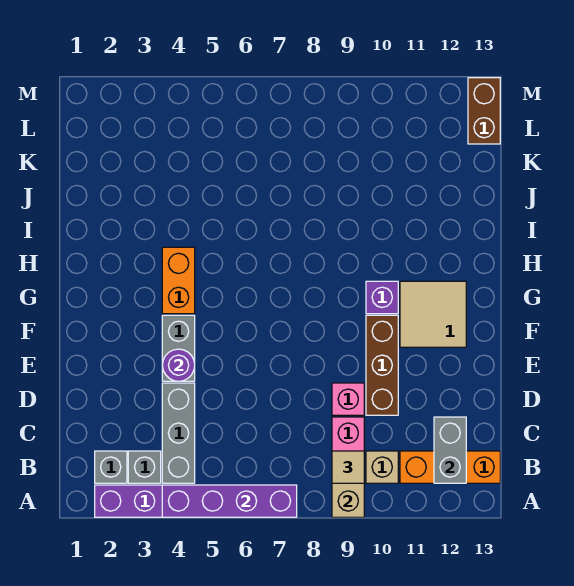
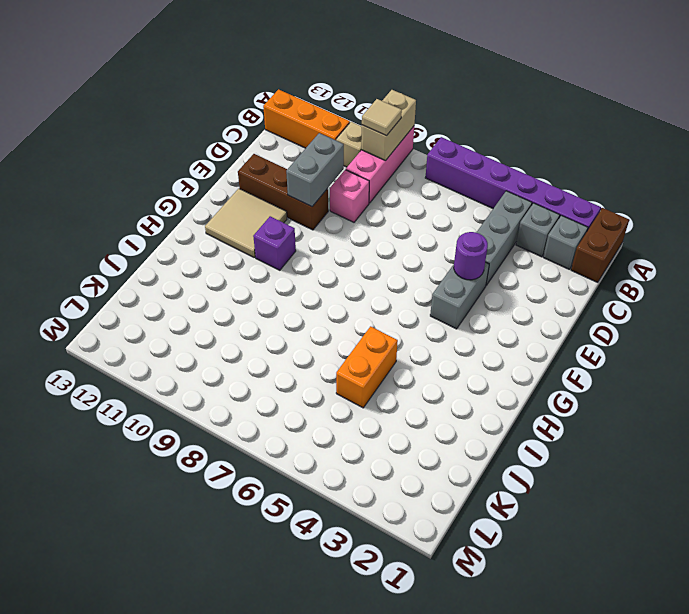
purple 1x4 brick [162,485,297,517] -> none
grey 1x2 brick [434,417,466,483] -> grey 1x2 brick moved to [286,133,344,207]
brown 1x3 brick [366,315,398,415] -> brown 1x3 brick turned to [238,154,328,230]
orange 1x2 brick [162,247,195,314] -> orange 1x2 brick moved to [336,326,398,408]
brown 1x2 brick [468,78,500,144] -> brown 1x2 brick moved to [571,208,629,282]

